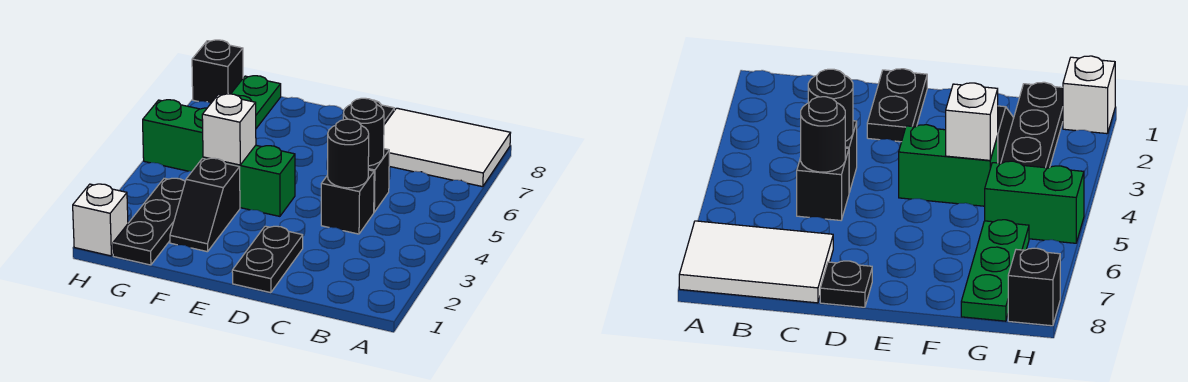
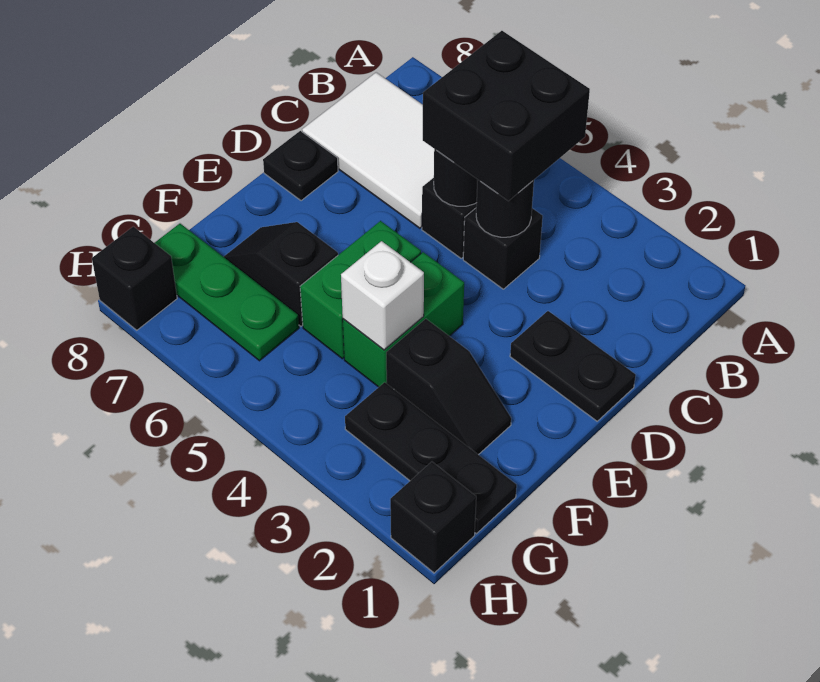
white 2x3 tile [384,108,510,187] -> white 2x3 tile turned to [302,72,434,228]
none -> black 2x2 brick [423,31,590,201]
none -> black 1x2 slope [224,222,338,326]
green 1x2 brick [143,100,207,171] -> green 1x2 brick moved to [300,221,421,359]
white 1x1 brick [73,184,128,256] -> black 1x1 brick [390,462,476,573]

